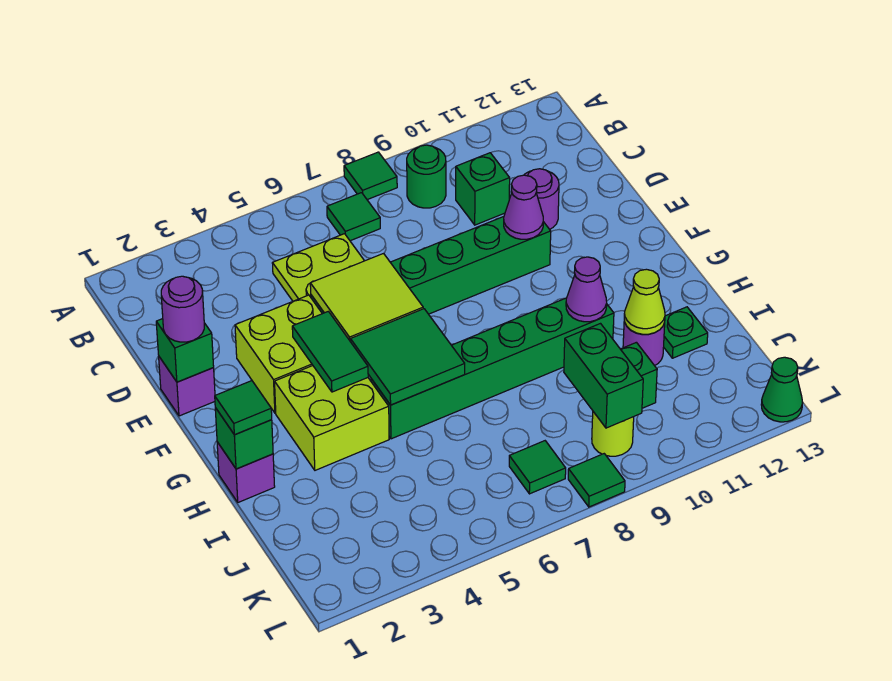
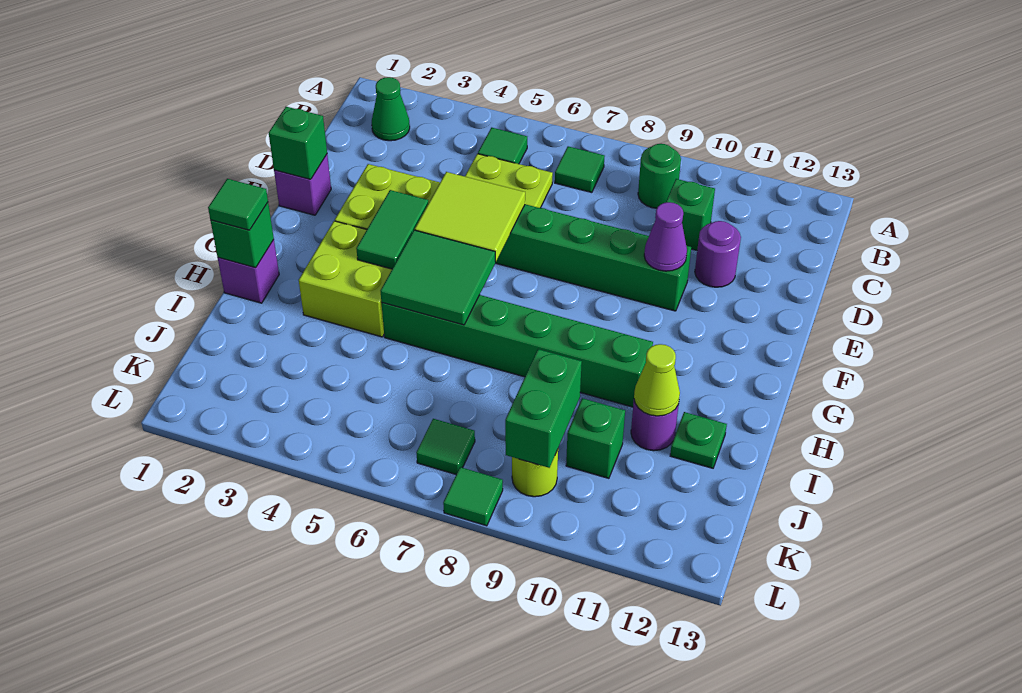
green 1x1 tile [344,152,397,200] -> green 1x1 tile moved to [478,128,527,164]
purple 1x1 round brick [161,276,204,342] -> none
purple 1x1 cone [566,257,607,322] -> none
green 1x1 cone [761,357,803,422] -> green 1x1 cone moved to [372,77,410,141]

